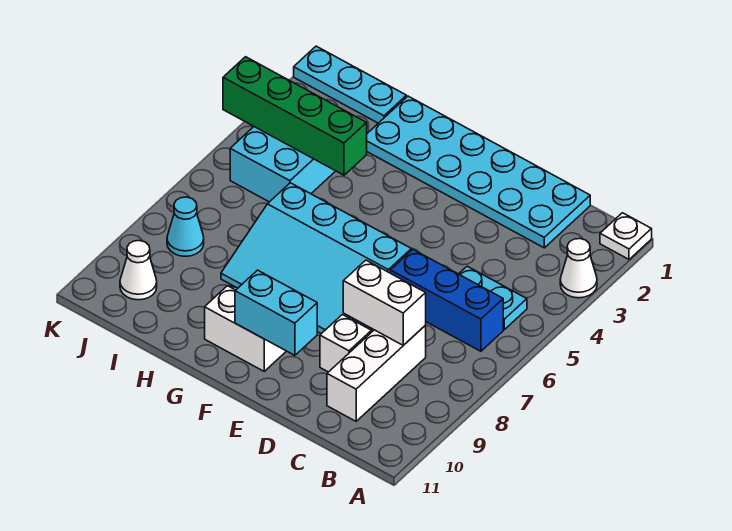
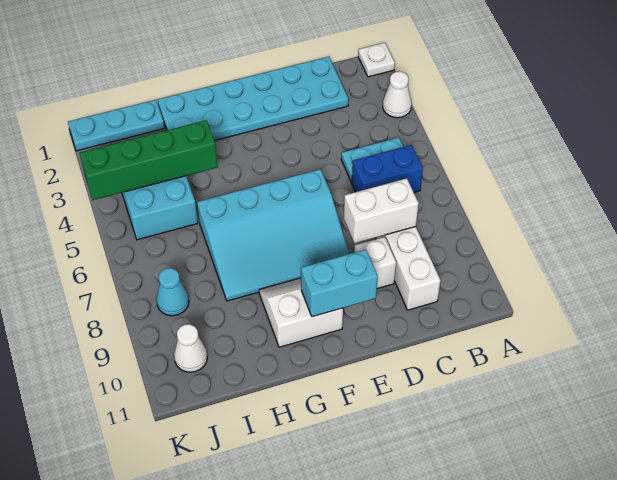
blue 1x3 brick [390,250,503,351] -> blue 1x2 brick [352,145,423,192]

